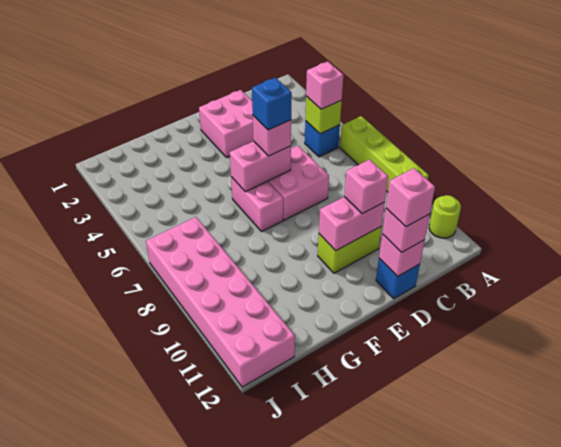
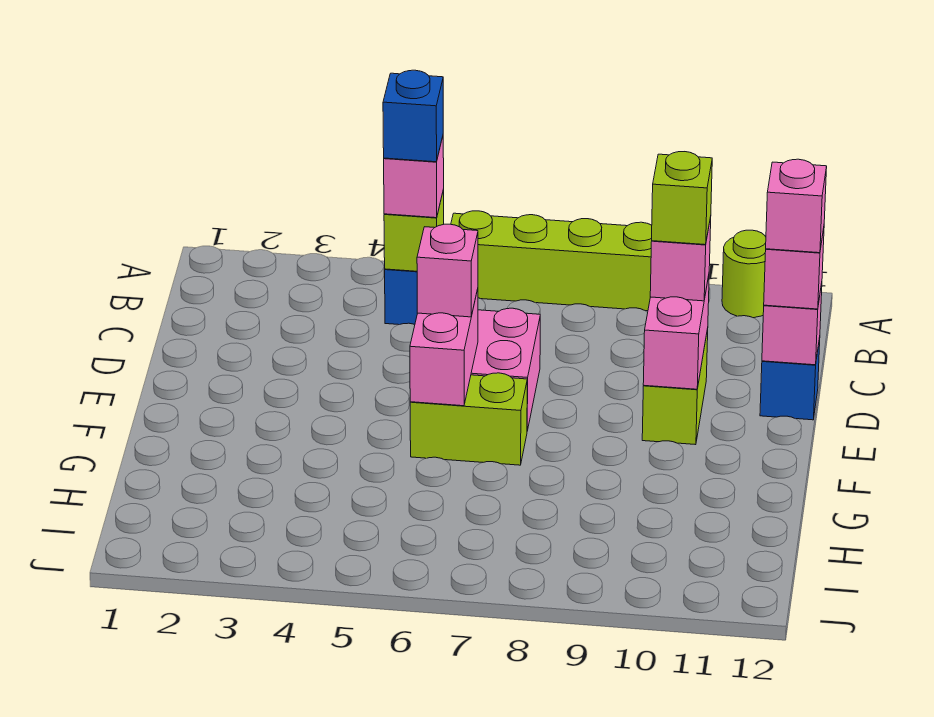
pink 2x2 brick [199,90,254,158] -> none
none -> lime 1x1 brick [652,152,712,245]
blue 1x1 brick [252,78,292,130] -> blue 1x1 brick moved to [383,70,443,162]
pink 1x2 brick [231,177,283,232] -> lime 1x2 brick [410,373,527,465]
pink 2x6 brick [146,217,295,387] -> none

